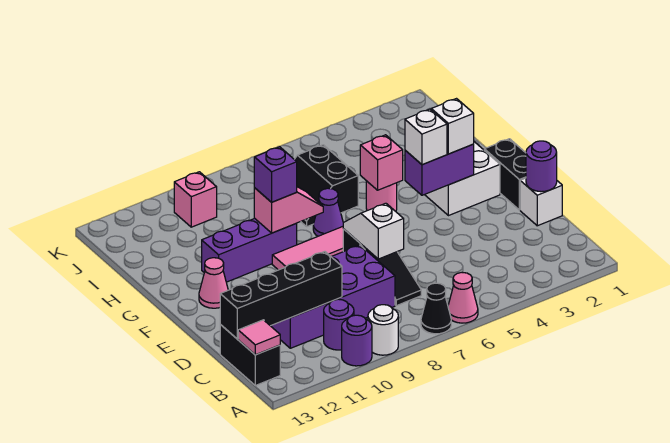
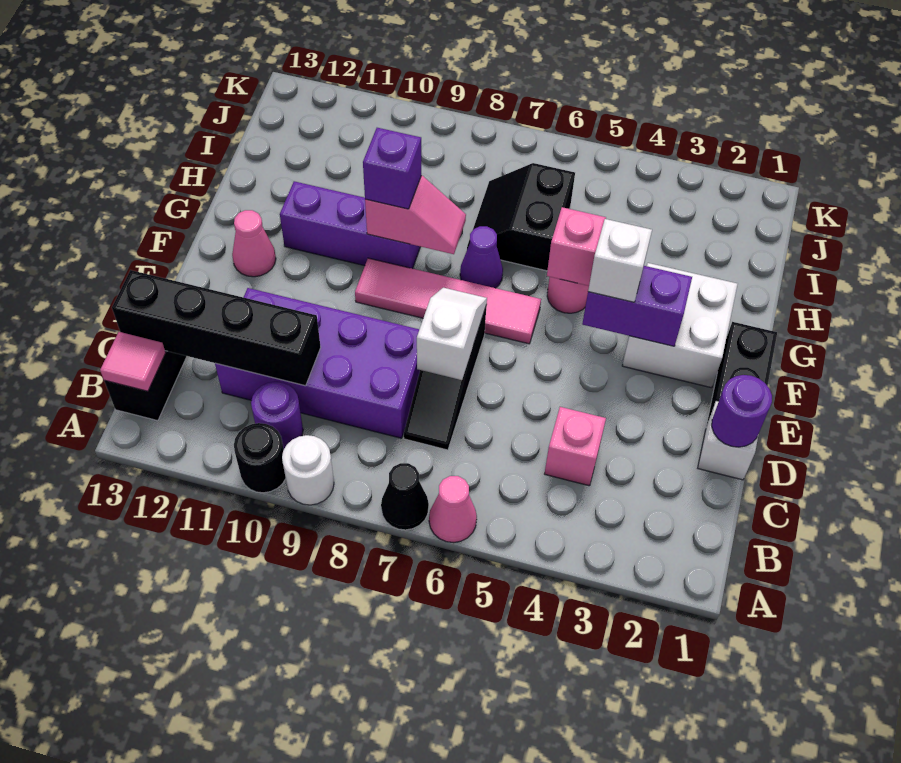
purple 1x1 round brick [342,315,372,366] -> black 1x1 round brick [234,423,286,493]
white 1x1 brick [431,99,474,154] -> none
pink 1x1 brick [174,172,217,227] -> pink 1x1 brick moved to [545,407,606,486]

